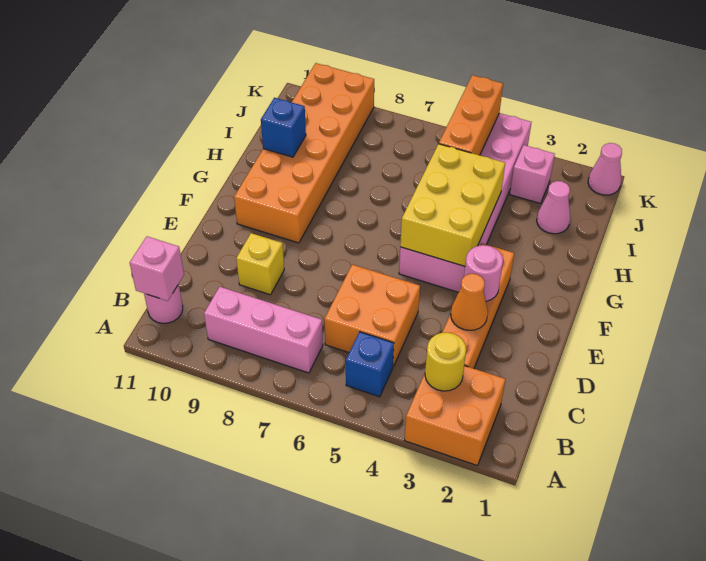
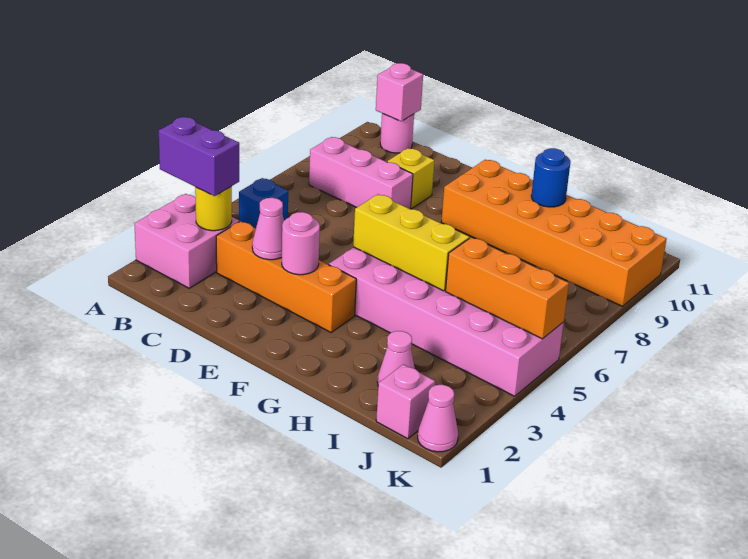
orange 2x2 brick [404,366,505,466] -> pink 2x2 brick [134,194,239,288]
none -> purple 1x2 brick [159,117,239,196]
pink 1x3 brick [204,287,323,373] -> pink 1x3 brick turned to [309,137,413,209]
orange 2x2 brick [324,265,420,366] -> none
orange 1x1 cone [451,274,488,330] -> pink 1x1 cone [252,198,284,260]
yellow 2x3 brick [400,144,505,266] -> yellow 1x3 brick [353,194,469,291]
blue 1x1 brick [261,98,306,157] -> blue 1x1 round brick [531,148,570,207]
pink 1x1 brick [510,145,555,203] -> pink 1x1 brick moved to [376,364,435,439]

